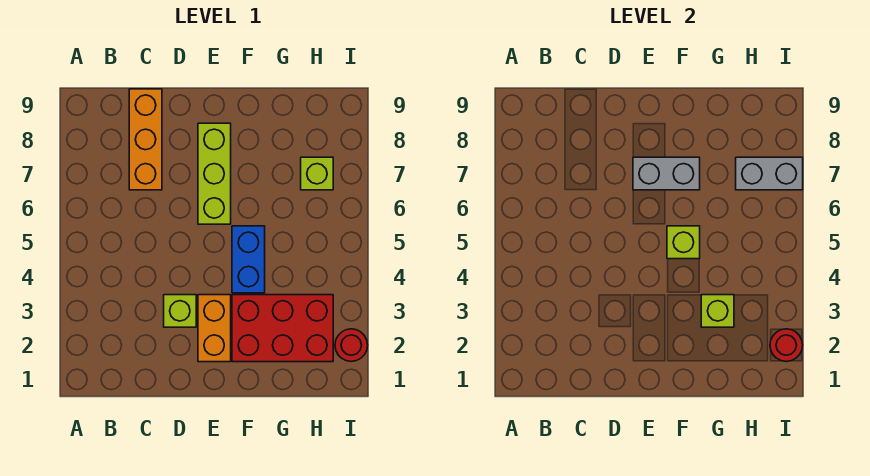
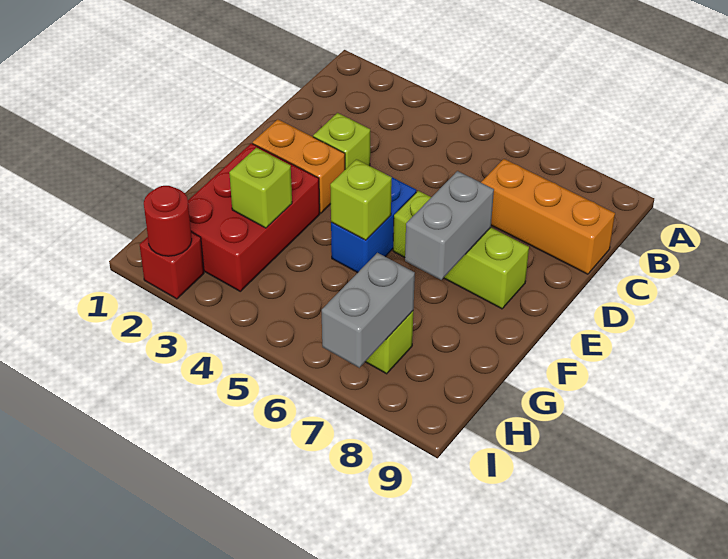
blue 1x2 brick [232,226,265,293] -> blue 1x2 brick turned to [331,177,416,273]
red 1x1 round brick [335,329,368,362] -> red 1x1 brick [140,232,204,299]

